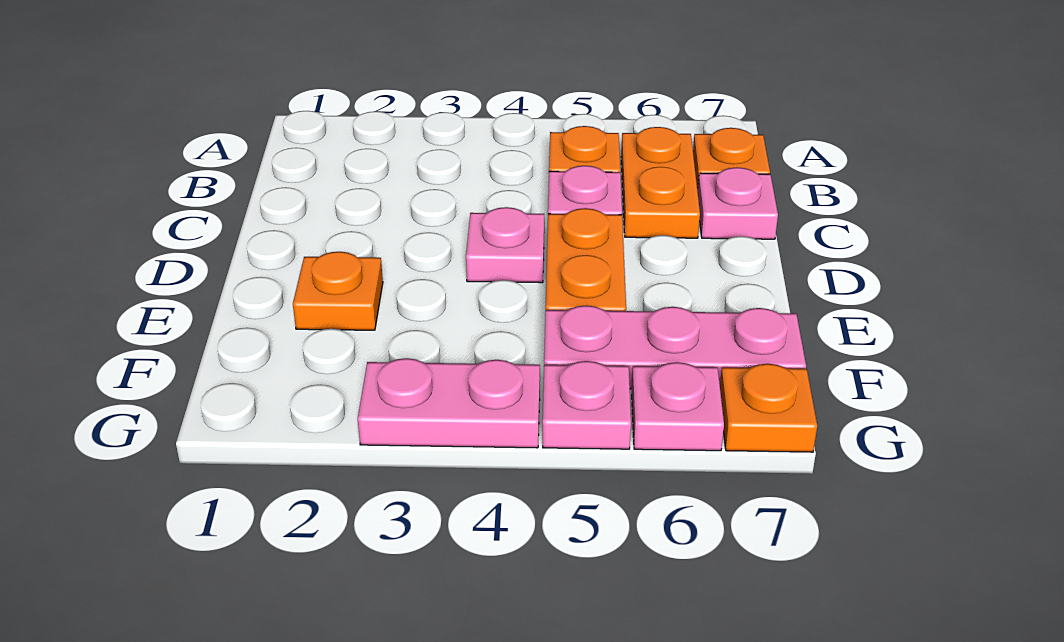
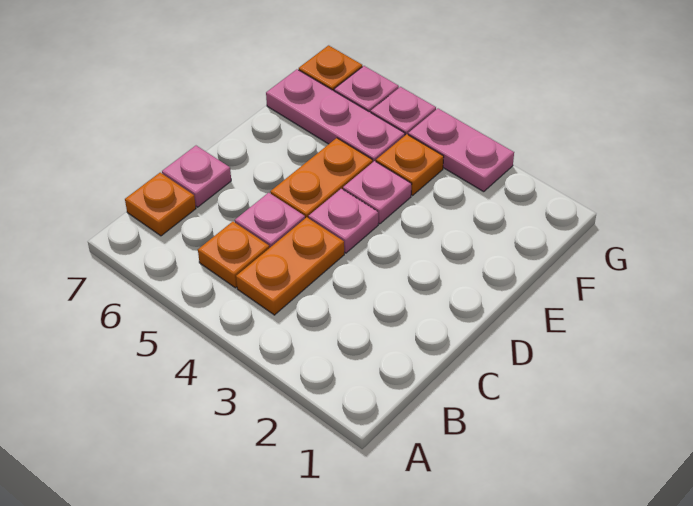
orange 1x2 plate [621,127,700,238] -> orange 1x2 plate moved to [236,217,344,315]
orange 1x1 plate [293,252,383,330] -> orange 1x1 plate moved to [376,134,444,195]
none -> pink 1x1 plate [343,161,412,224]

